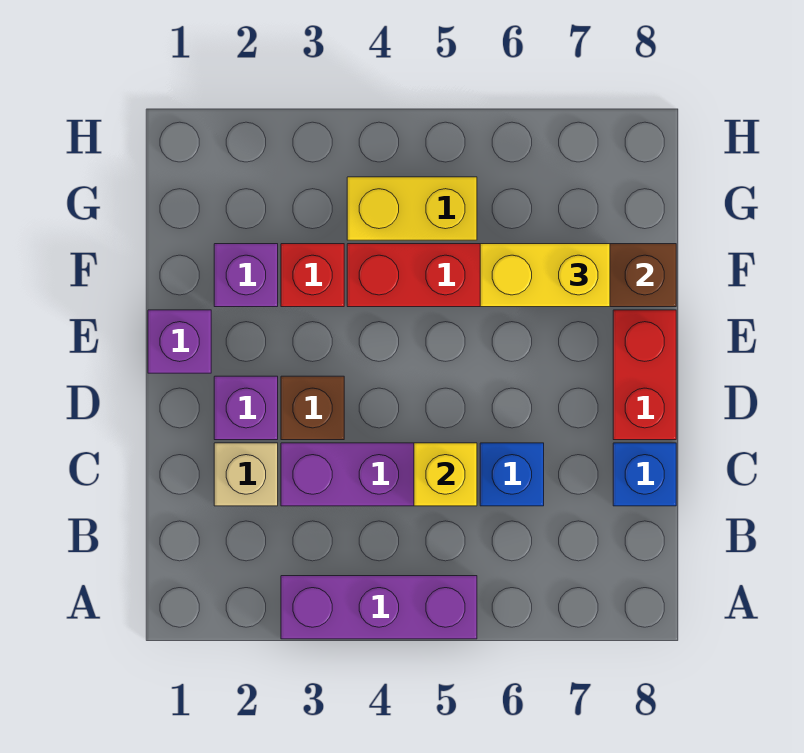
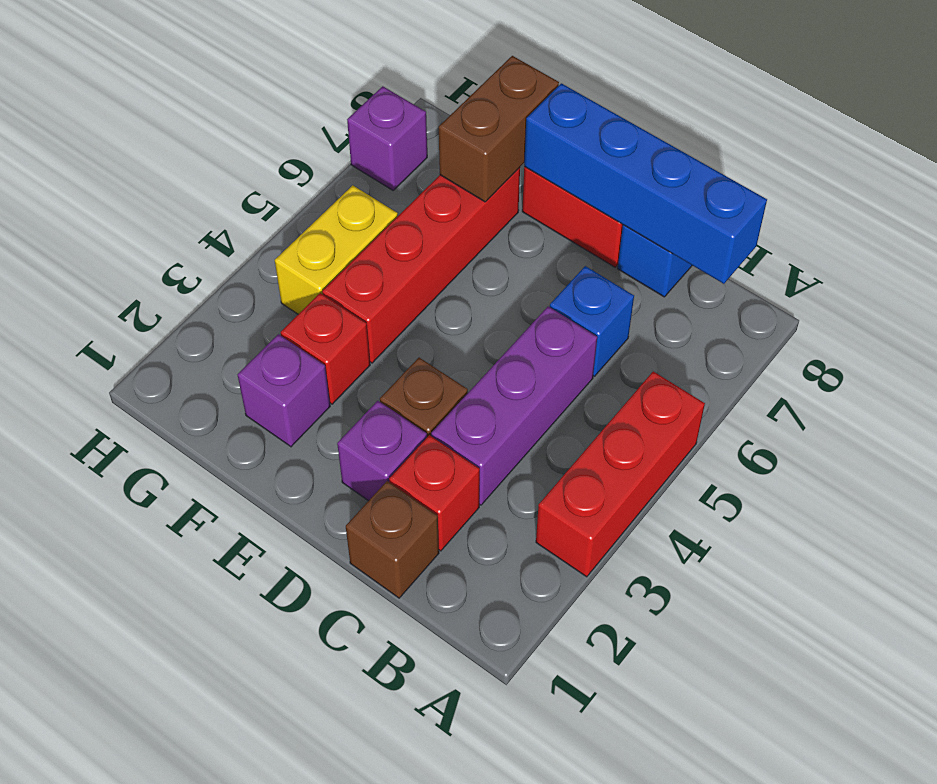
purple 1x3 brick [281,576,477,639] -> red 1x3 brick [536,371,705,577]
none -> blue 1x4 brick [524,83,767,284]
none -> brown 1x1 brick [346,481,439,598]
tan 1x1 brick [214,443,278,506] -> red 1x1 brick [389,435,480,551]
yellow 1x1 brick [414,443,477,506] -> none
purple 1x1 brick [148,310,211,373] -> purple 1x1 brick moved to [347,86,427,190]
yellow 1x2 brick [480,244,610,307] -> none

